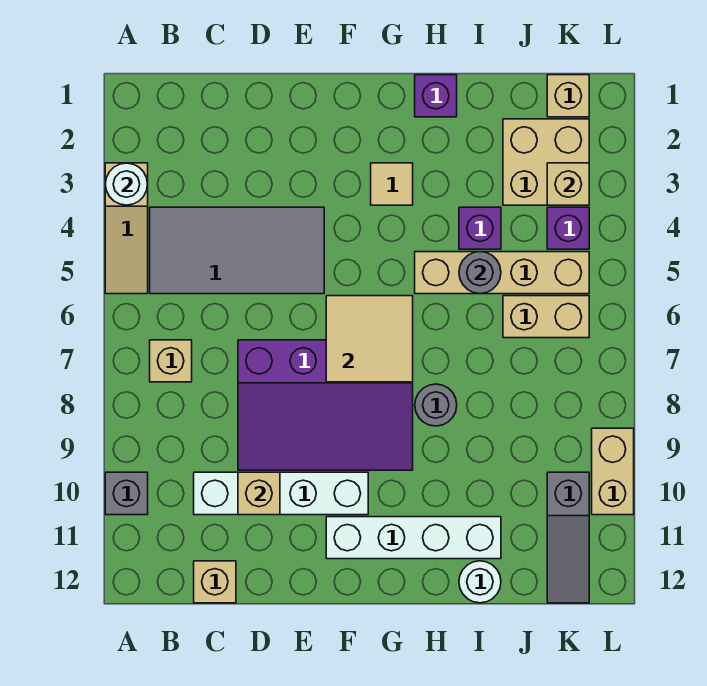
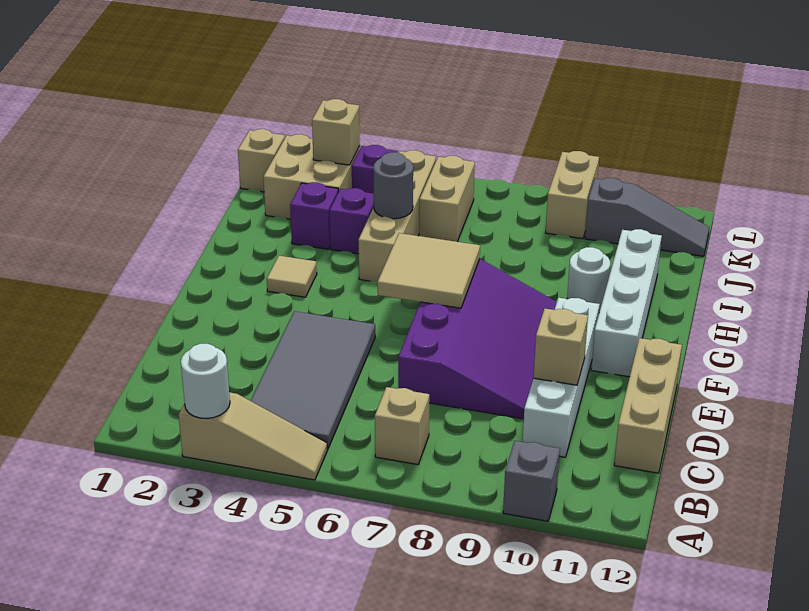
tan 1x1 brick [194,561,236,603] -> tan 1x3 brick [614,338,682,473]
purple 1x1 brick [415,75,457,117] -> purple 1x1 brick moved to [290,182,338,249]
grey 1x1 round brick [415,384,457,426] -> none
white 1x1 round brick [459,561,501,603] -> white 1x1 round brick moved to [567,247,610,312]
tan 1x2 brick [592,428,634,515] -> tan 1x2 brick turned to [546,151,599,239]

